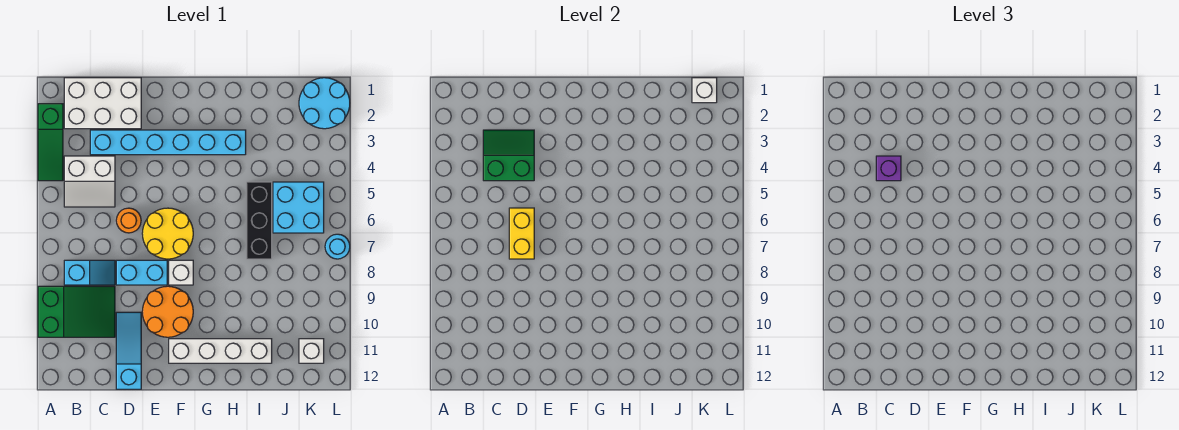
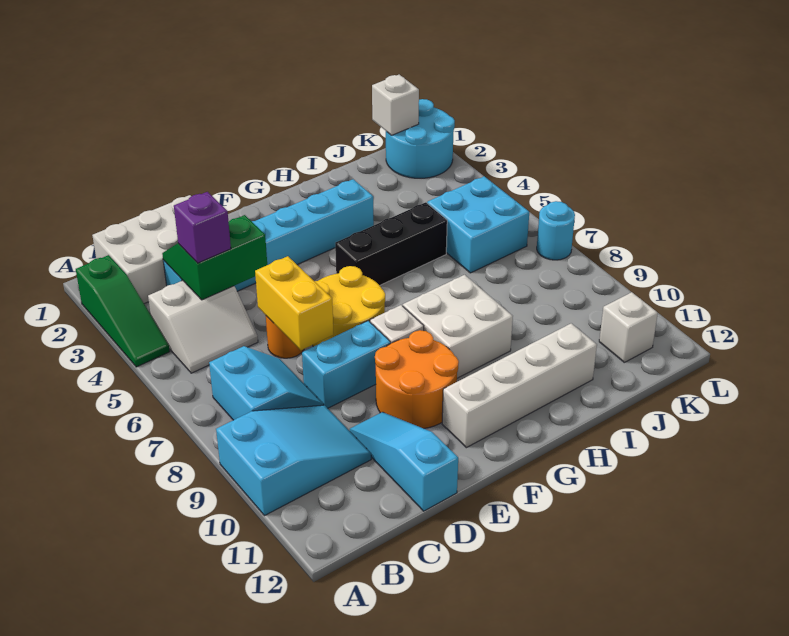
green 2x3 slope [38,286,115,337] -> cyan 2x3 slope [216,405,371,516]
cyan 1x2 slope [64,260,115,285] -> cyan 2x2 slope [209,346,324,420]
none -> white 2x2 brick [403,275,513,378]
black 1x3 brick [247,182,272,259] -> black 1x3 brick turned to [335,202,447,285]

